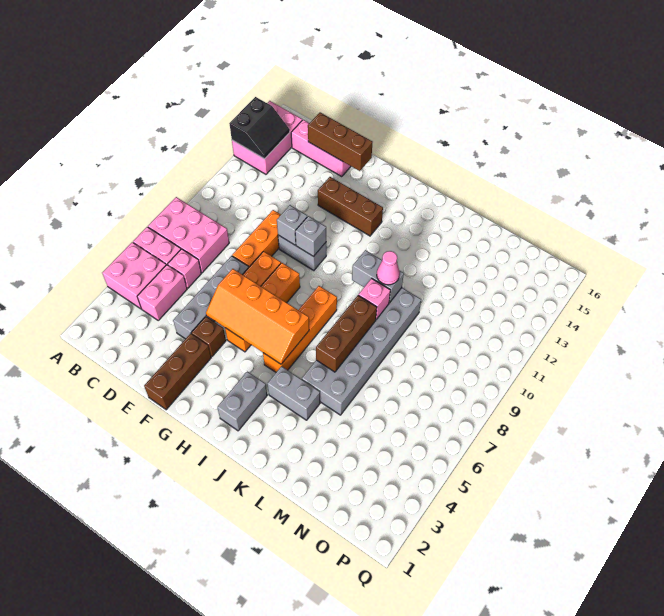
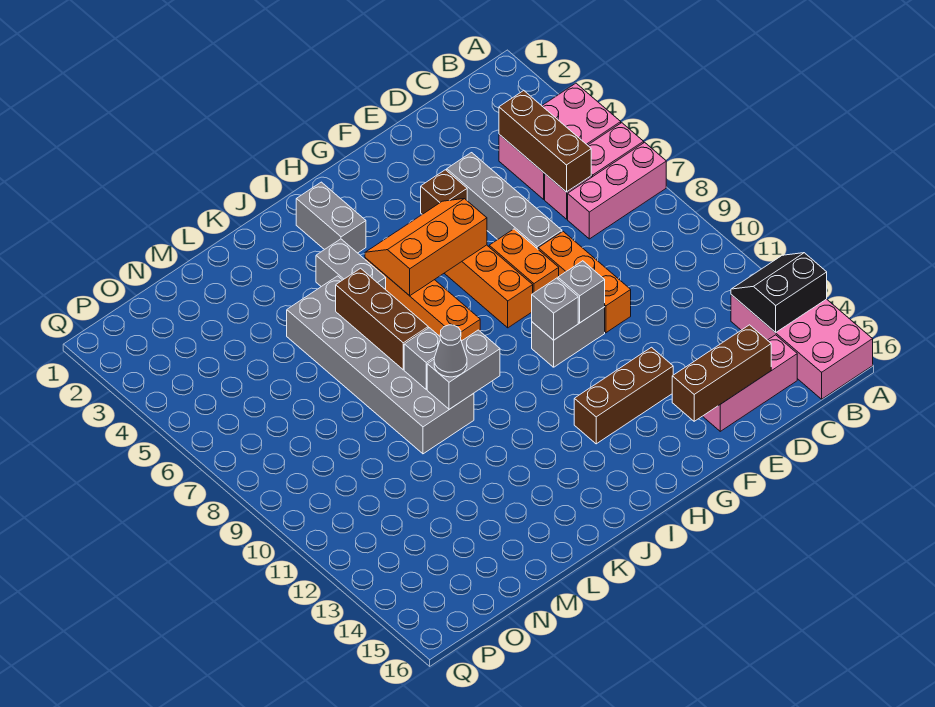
pink 2x3 brick [148,197,229,273] -> pink 1x3 brick [568,142,666,239]
pink 2x3 brick [232,101,302,174] -> pink 2x4 brick [731,295,873,399]
black 2x2 slope [229,97,290,159] -> black 2x2 slope turned to [731,253,827,332]
brown 1x3 brick [144,333,211,410] -> brown 1x3 brick moved to [499,90,591,192]
orange 2x4 slope [206,269,309,364] -> orange 2x3 slope [365,199,487,296]
grey 1x2 brick [267,366,320,420] -> grey 1x2 brick turned to [316,239,386,290]
pink 1x1 brick [358,278,390,319] -> grey 1x1 brick [404,328,440,389]
pink 1x1 cone [377,251,400,285] -> grey 1x1 cone [434,325,467,377]

